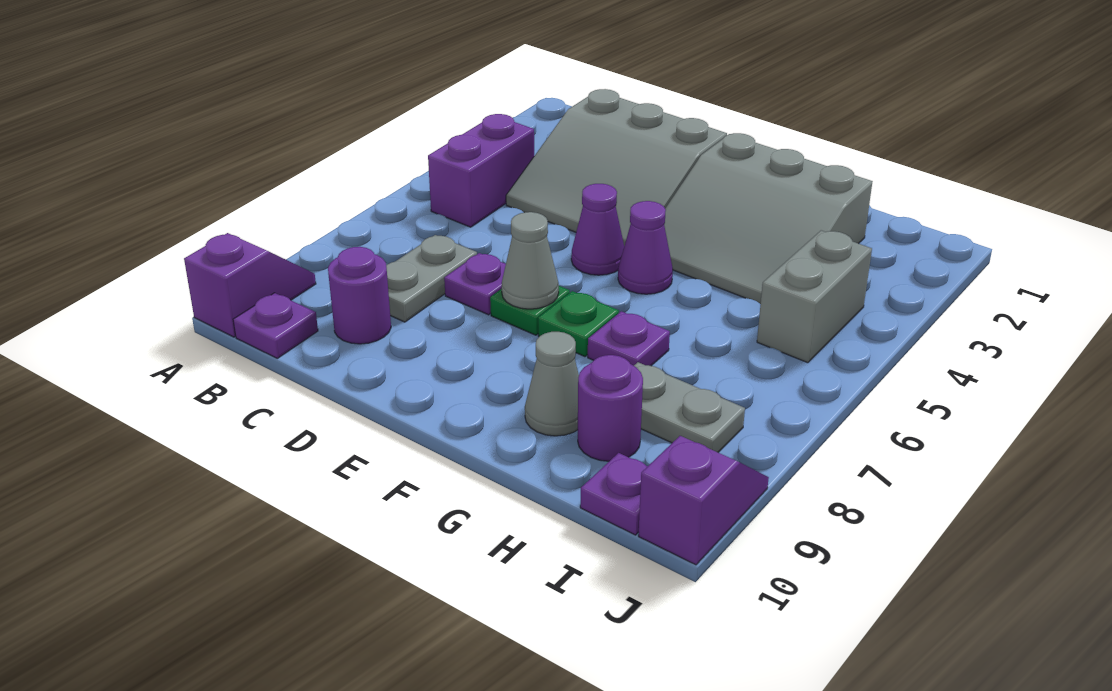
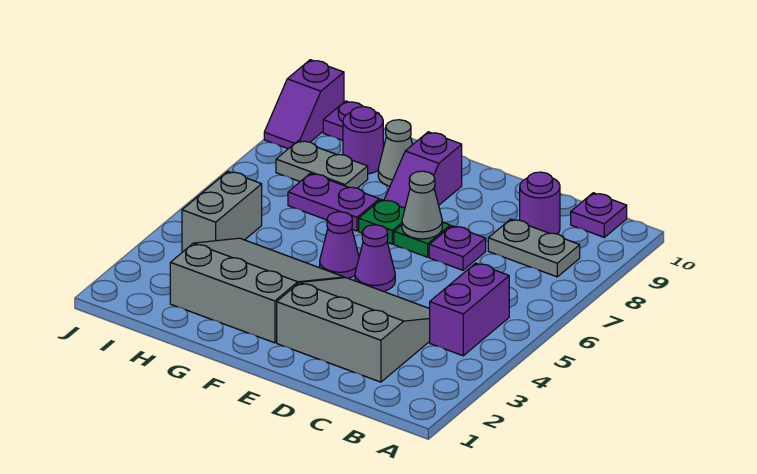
purple 1x2 slope [184,233,316,337] -> purple 1x2 slope moved to [384,132,462,208]
grey 1x2 plate [386,235,477,322] -> grey 1x2 plate turned to [488,219,580,277]
purple 1x1 plate [588,311,670,366] -> purple 1x2 plate [288,173,379,231]

